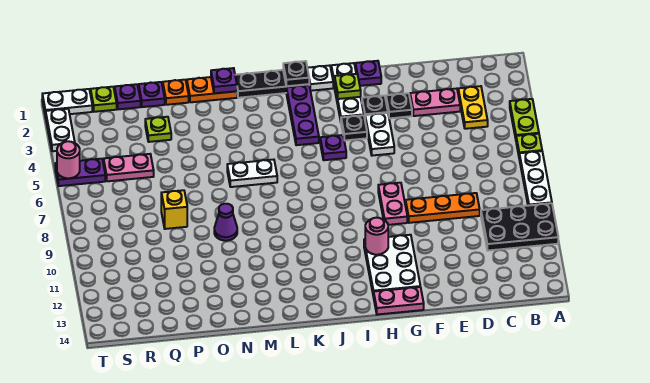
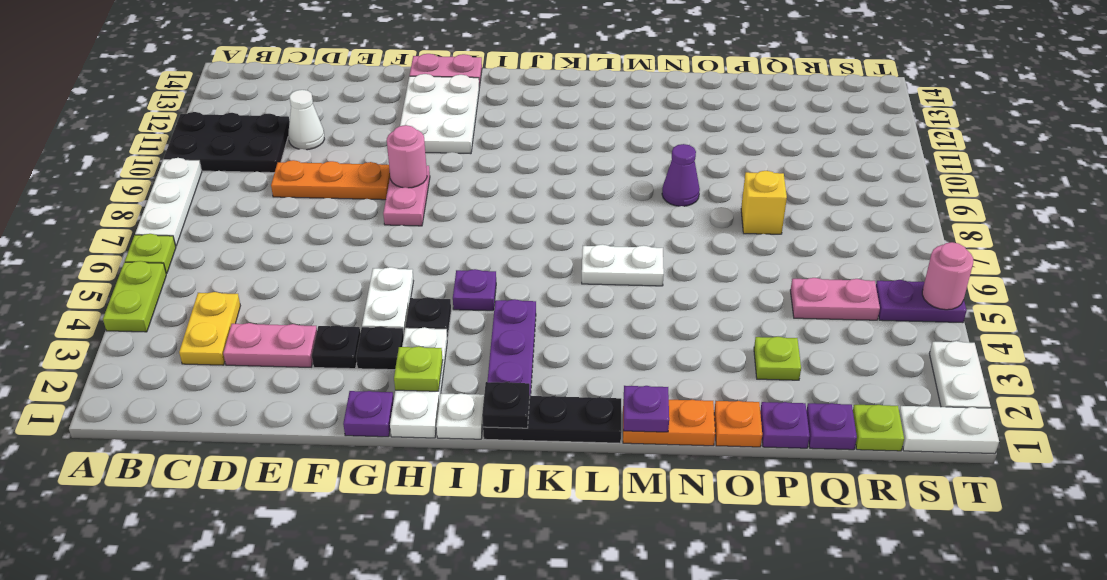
none -> white 1x1 cone [288,90,324,150]
pink 1x1 round brick [365,218,388,255] -> pink 1x1 round brick moved to [387,125,427,188]

